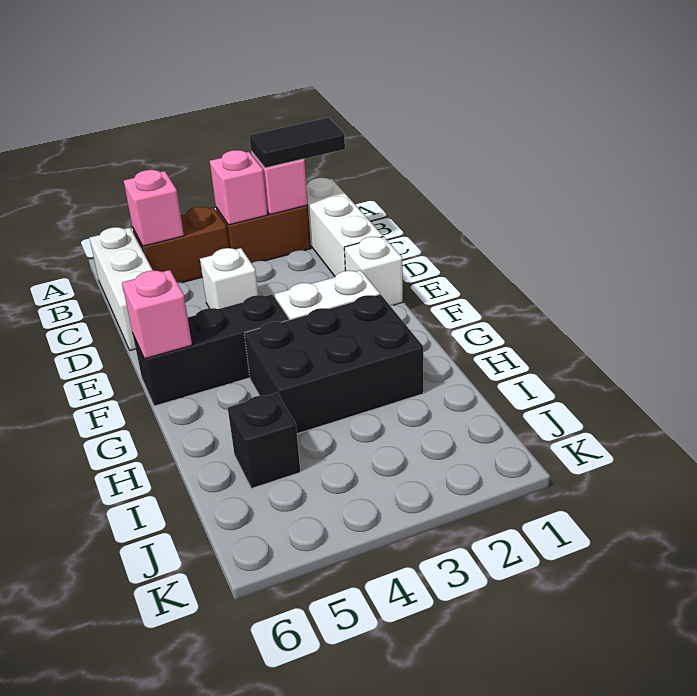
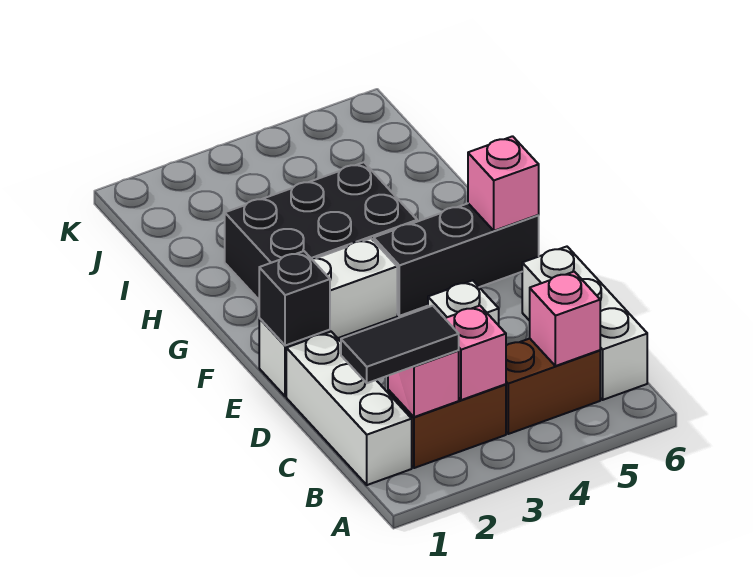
black 1x1 brick [228,393,300,488] -> black 1x1 brick moved to [259,251,330,346]

